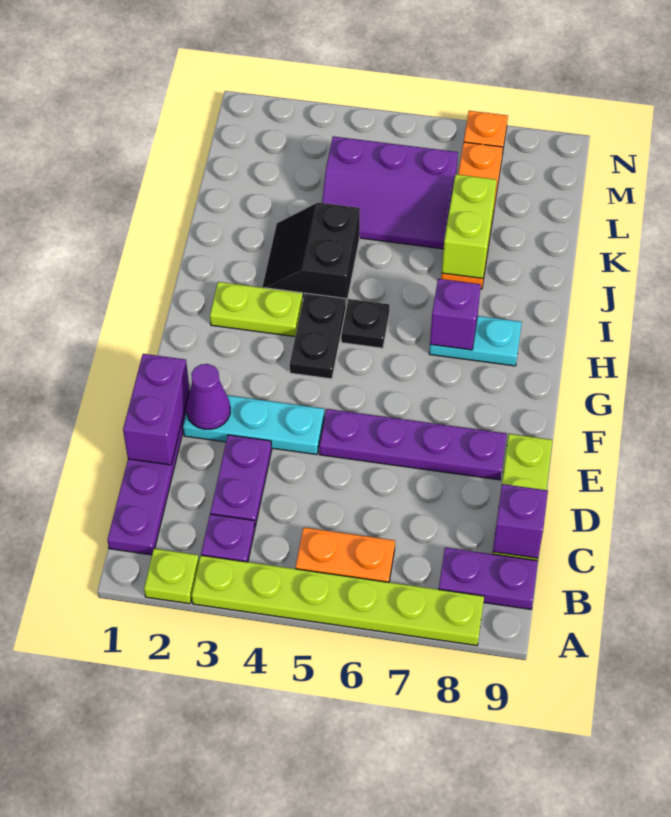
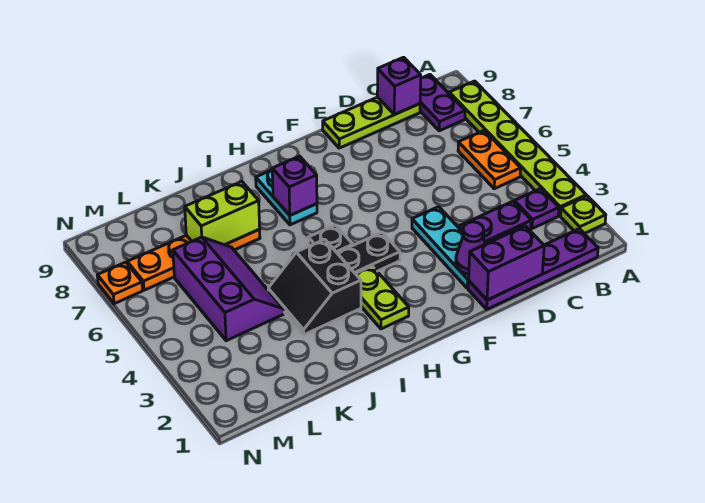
purple 1x4 plate [319,409,506,480] -> none
black 2x2 slope [262,203,360,305] -> black 2x2 slope turned to [268,239,361,335]

